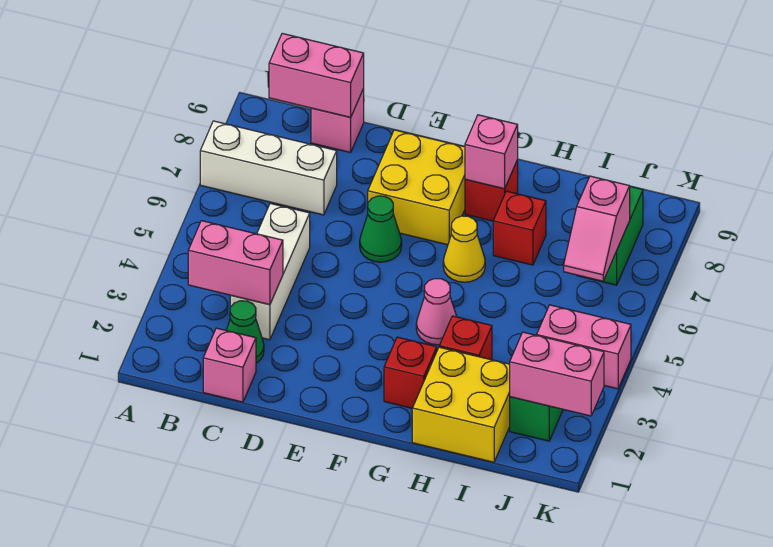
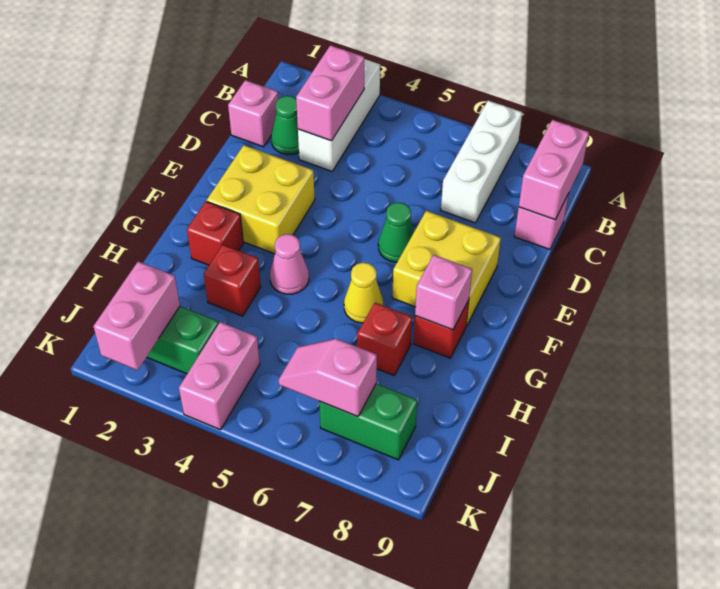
white 1x3 brick [230,203,310,340] -> white 1x3 brick turned to [298,59,380,171]
yellow 2x2 brick [412,347,510,462] -> yellow 2x2 brick moved to [207,145,315,254]

